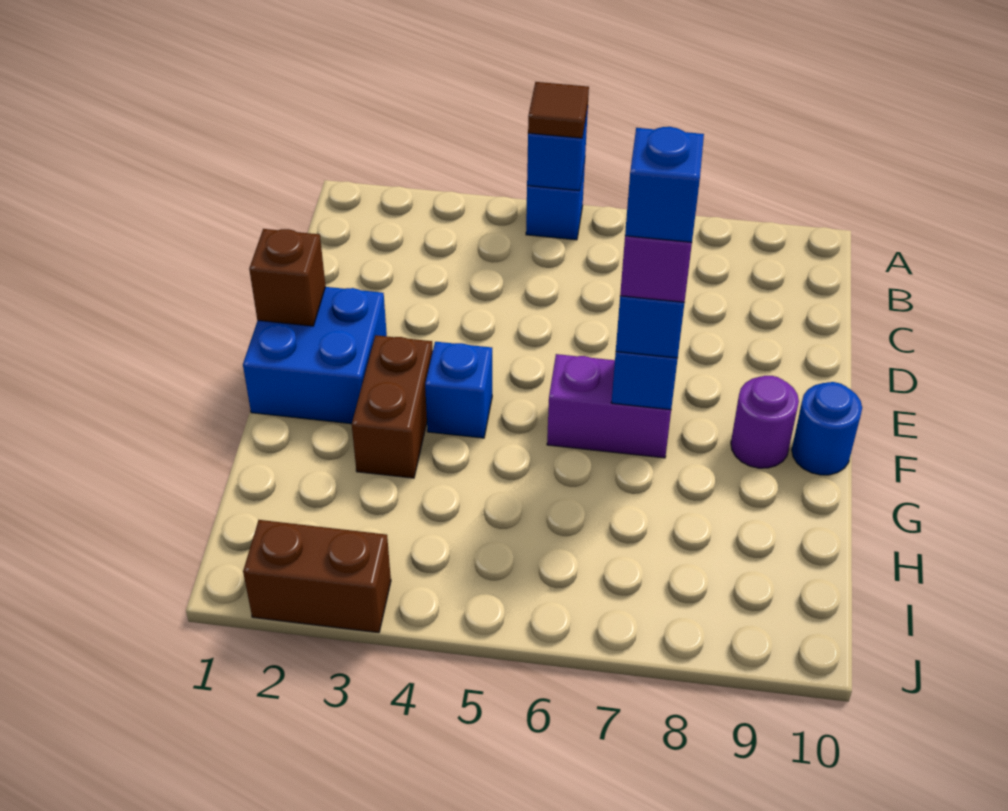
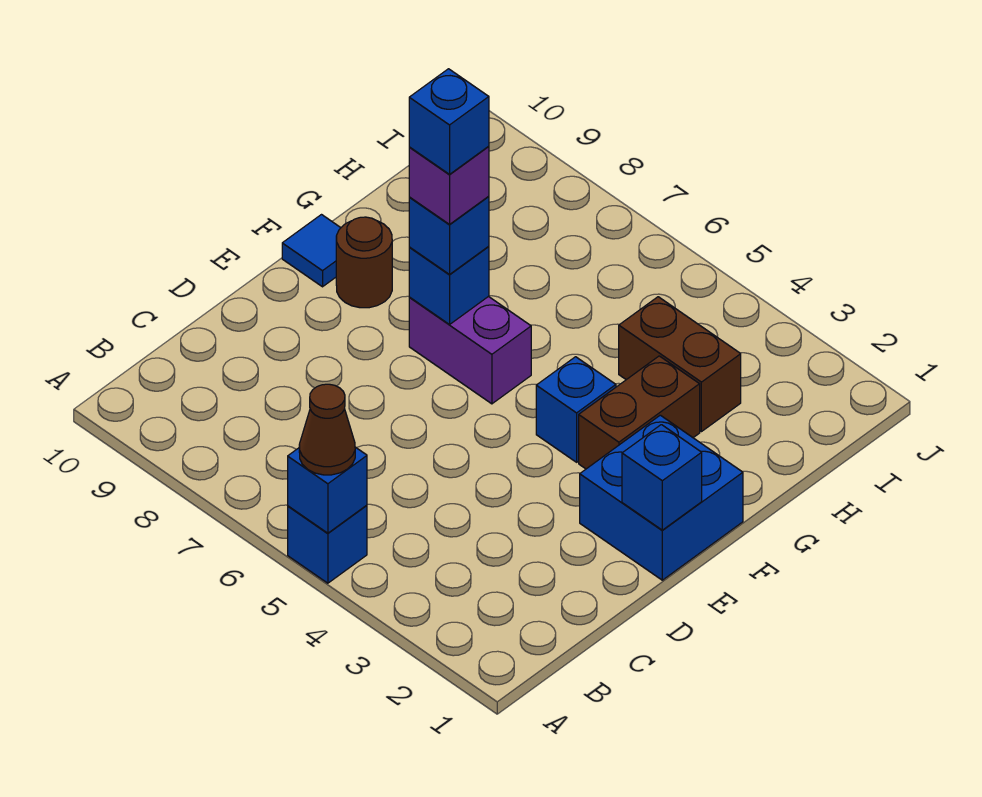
brown 1x1 tile [528,82,589,138] -> brown 1x1 cone [299,384,355,475]
brown 1x1 brick [249,229,326,326] -> blue 1x1 brick [622,425,702,530]
purple 1x1 round brick [731,376,799,468] -> brown 1x1 round brick [336,217,392,308]
blue 1x1 round brick [792,382,862,475] -> blue 1x1 tile [282,215,341,287]
brown 1x2 brick [243,520,391,633] -> brown 1x2 brick moved to [619,297,741,432]

